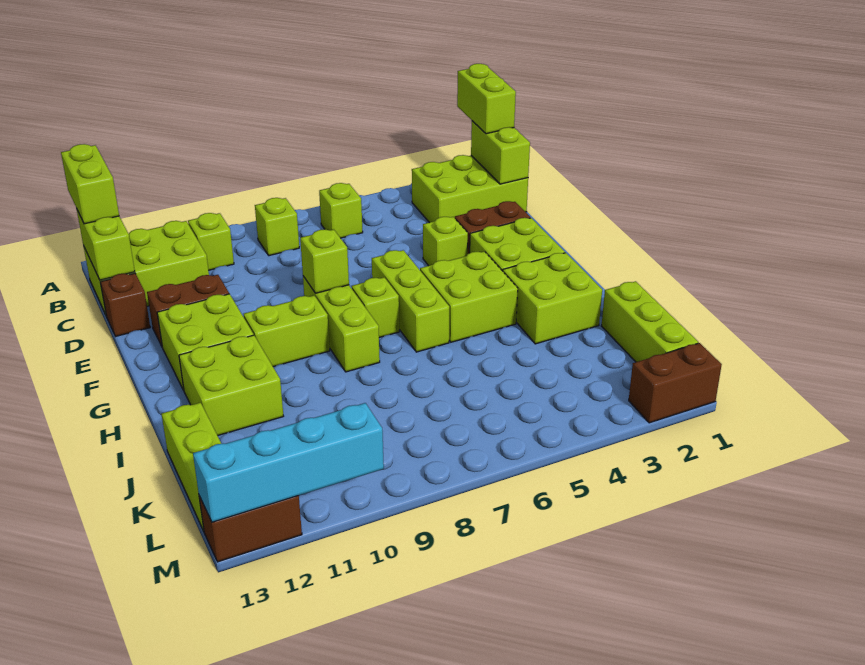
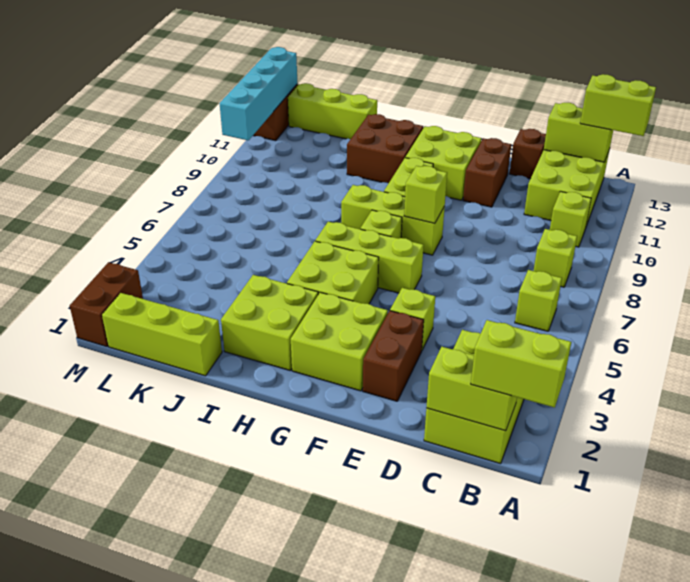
lime 2x2 brick [179,335,283,436] -> brown 2x2 brick [347,114,423,183]

